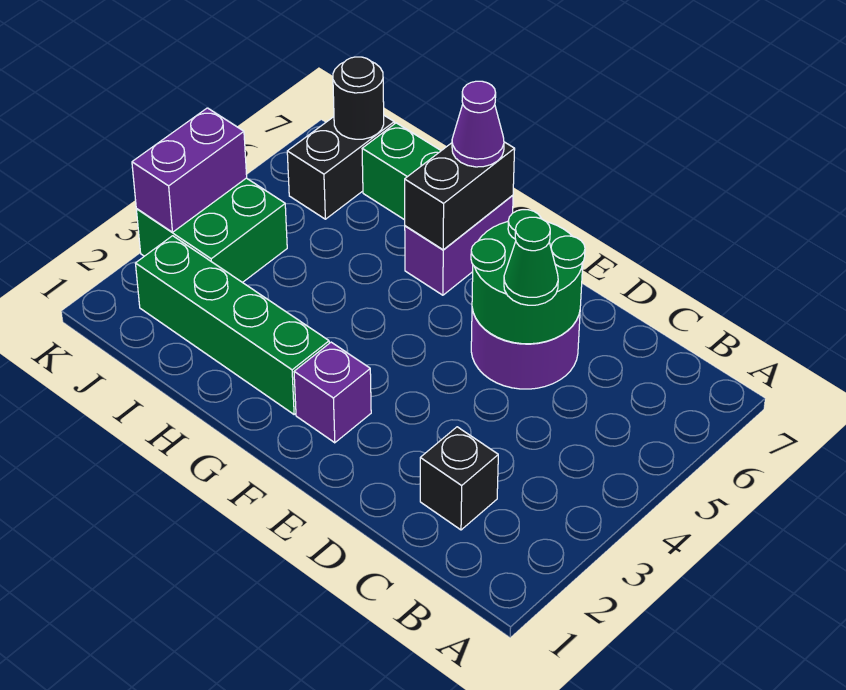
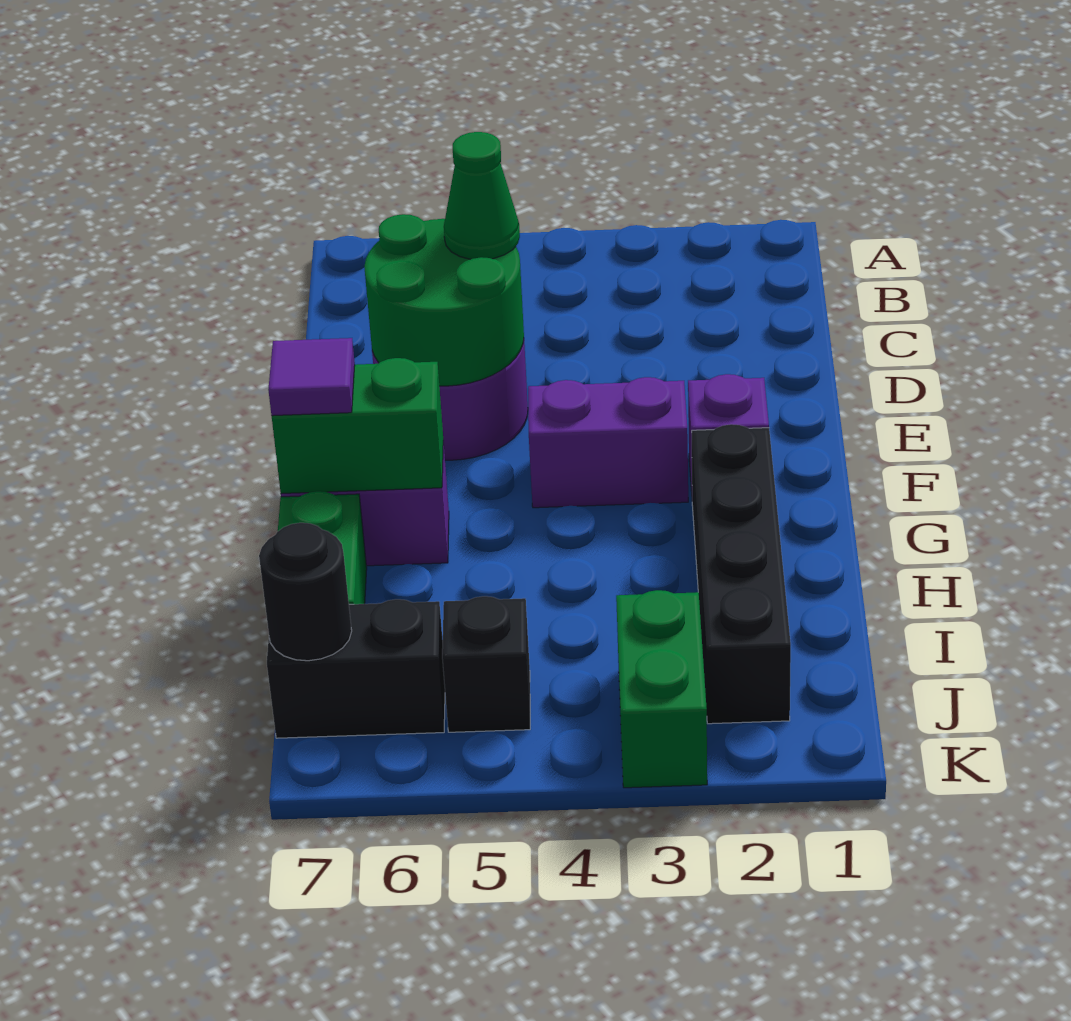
black 1x1 brick [420,427,498,530] -> black 1x1 brick moved to [442,596,530,732]
green 1x4 brick [135,236,329,414] -> black 1x4 brick [692,424,791,724]
black 1x2 brick [405,142,515,250] -> green 1x2 brick [272,358,443,494]
purple 1x1 cone [452,81,504,167] -> purple 1x1 tile [268,338,355,416]
green 2x2 brick [136,178,287,283] -> green 1x2 brick [616,590,707,788]
purple 1x2 brick [132,108,247,232] -> purple 1x2 brick moved to [528,377,688,508]

